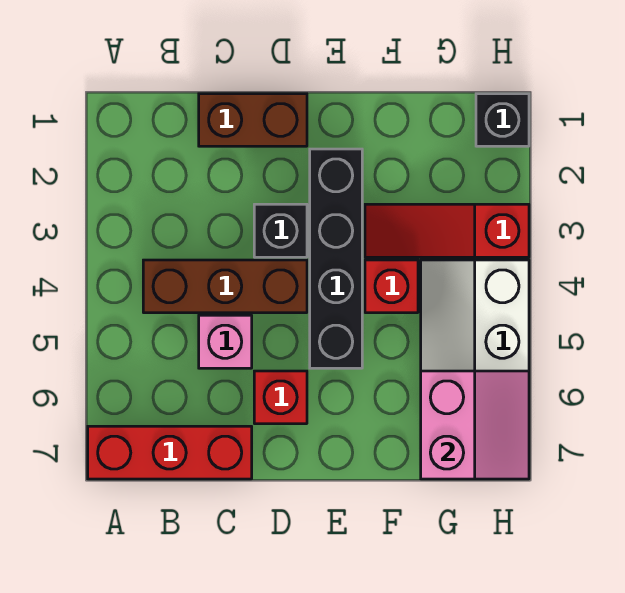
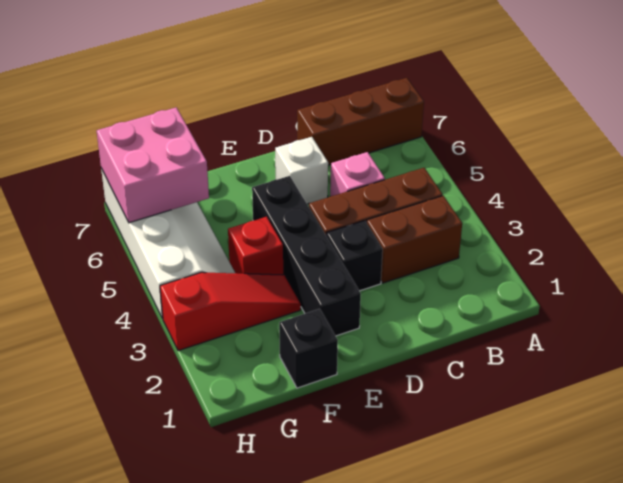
red 1x3 brick [88,426,252,479] -> brown 1x3 brick [297,78,424,165]
brown 1x2 brick [199,94,307,146] -> brown 1x2 brick moved to [367,196,462,283]
red 1x1 brick [254,371,307,424] -> white 1x1 brick [275,137,328,204]
pink 2x2 slope [421,371,529,479] -> pink 2x2 brick [97,108,209,223]
black 1x1 brick [476,94,529,146] -> black 1x1 brick moved to [279,309,338,388]

